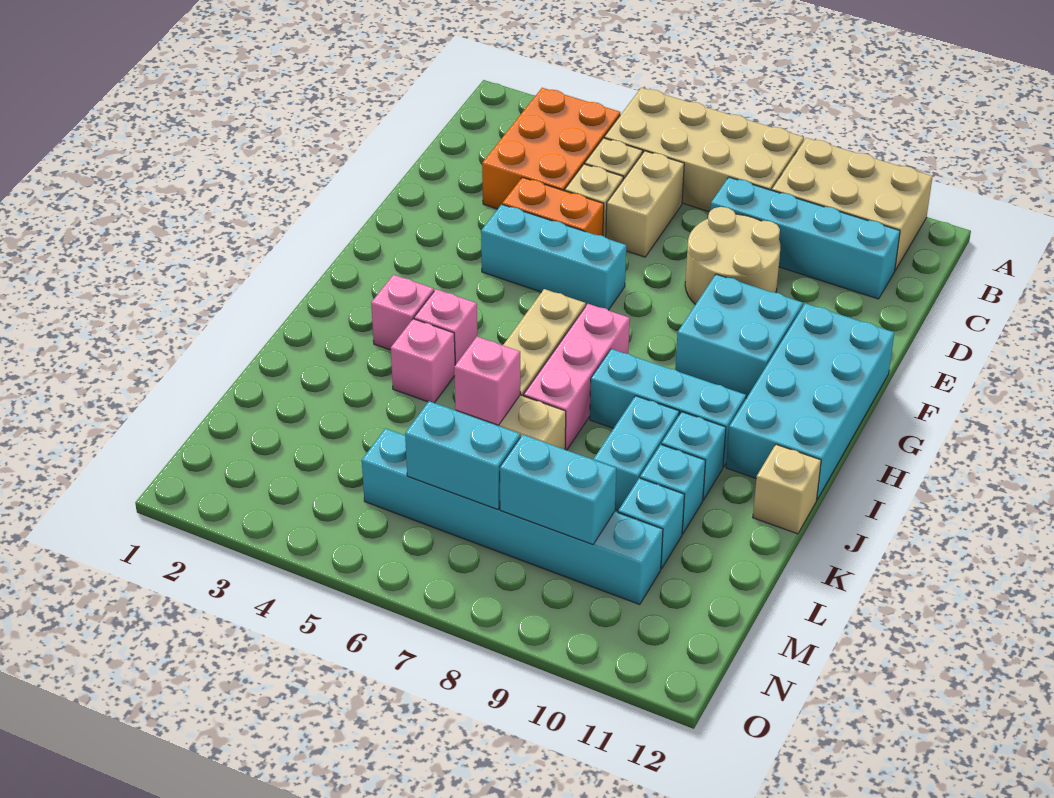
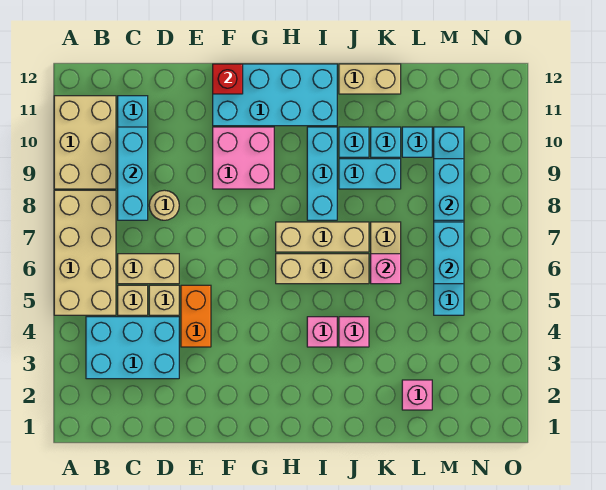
orange 2x3 brick [482,88,620,209] -> cyan 2x3 brick [86,317,179,379]
tan 2x2 round brick [685,207,780,305] -> tan 1x1 round brick [149,190,179,220]
cyan 1x3 brick [481,204,626,310] -> cyan 1x3 brick moved to [118,127,148,220]
cyan 2x2 brick [675,274,803,398] -> pink 2x2 brick [213,127,274,189]
none -> red 1x1 brick [213,64,243,94]
pink 1x3 brick [524,304,630,450] -> tan 1x3 brick [276,222,369,252]
pink 1x1 brick [371,275,434,350] -> pink 1x1 brick moved to [402,380,432,410]
tan 1x1 brick [753,444,821,534] -> tan 1x2 brick [339,64,401,94]

